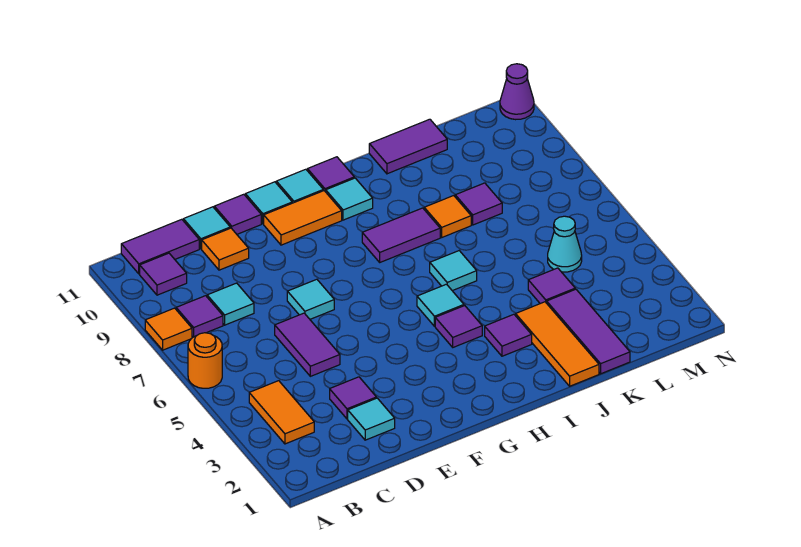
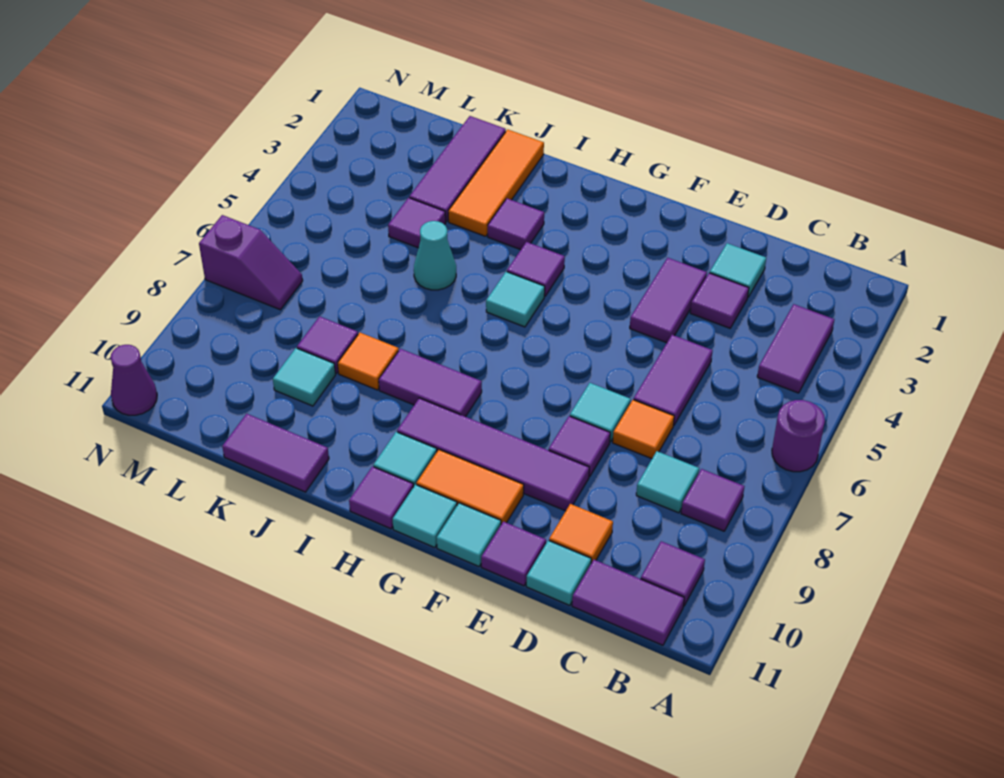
orange 1x1 round brick [188,333,222,388] -> purple 1x1 round brick [772,400,825,472]
orange 1x1 tile [145,308,192,350] -> orange 1x1 tile moved to [613,400,674,459]
orange 1x2 tile [249,381,314,444] -> purple 1x2 tile [757,304,834,393]
none -> purple 1x2 tile [630,258,707,343]
none -> purple 1x1 tile [549,416,610,477]
none -> purple 1x4 tile [397,398,589,511]
cyan 1x1 tile [430,251,477,291] -> cyan 1x1 tile moved to [273,348,336,406]
cyan 1x1 cone [548,216,582,272] -> cyan 1x1 cone moved to [414,221,456,290]
none -> purple 1x2 slope [199,215,303,310]

